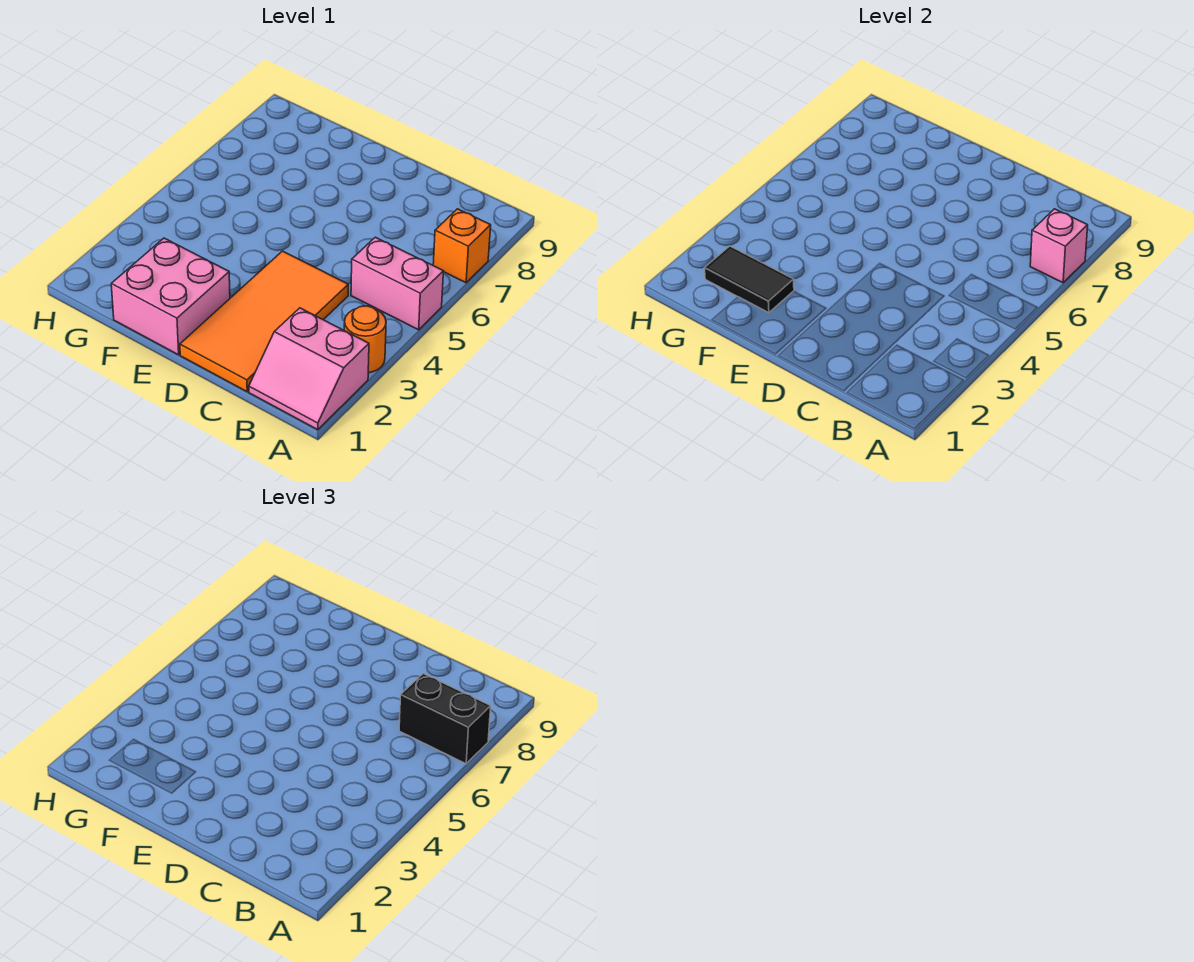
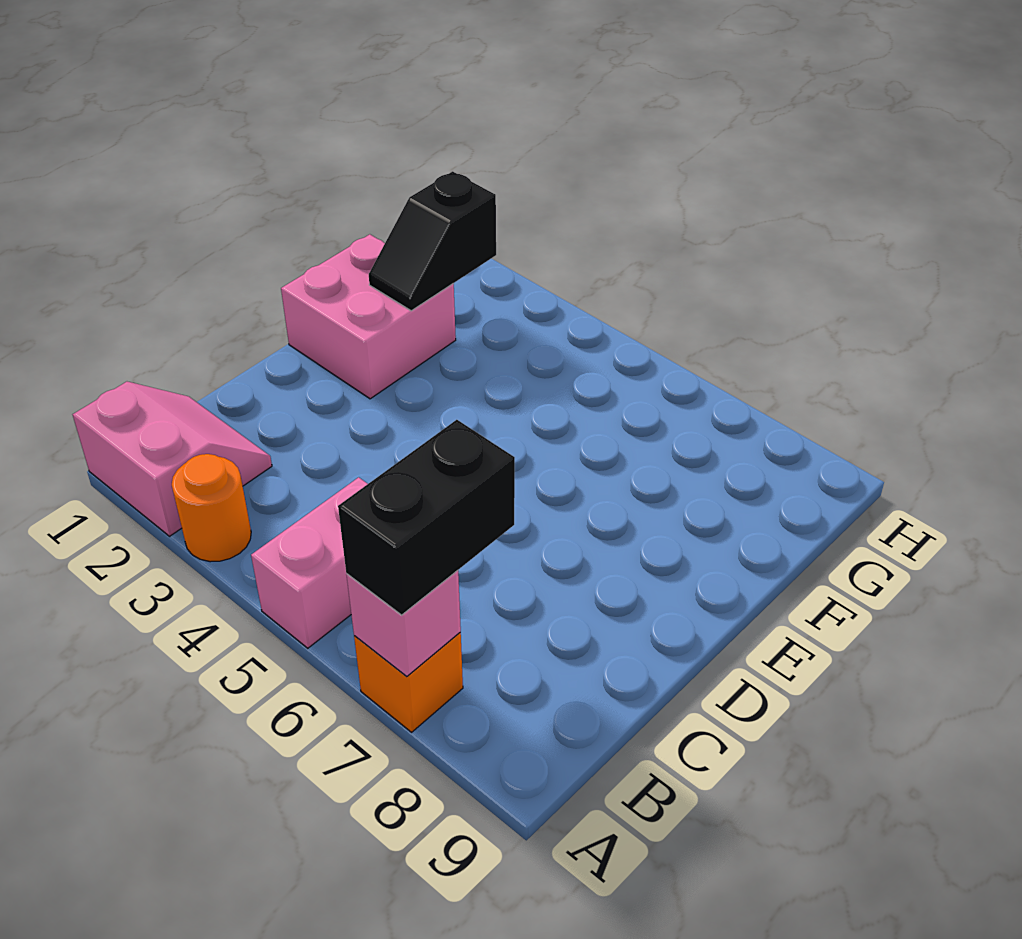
pink 2x2 slope [249,308,369,430] -> pink 2x2 slope turned to [73,382,272,536]
orange 2x4 tile [180,251,348,392] -> none
black 1x2 tile [704,246,794,313] -> black 1x2 slope [369,171,496,311]

